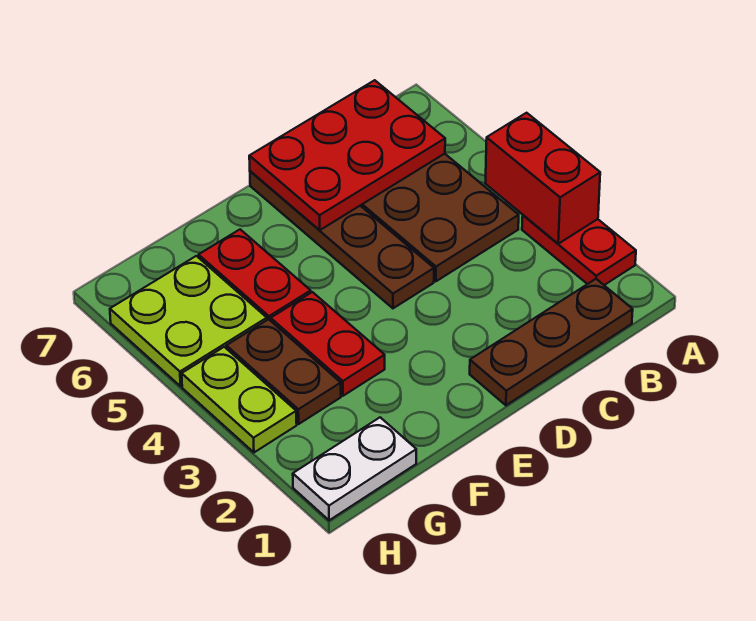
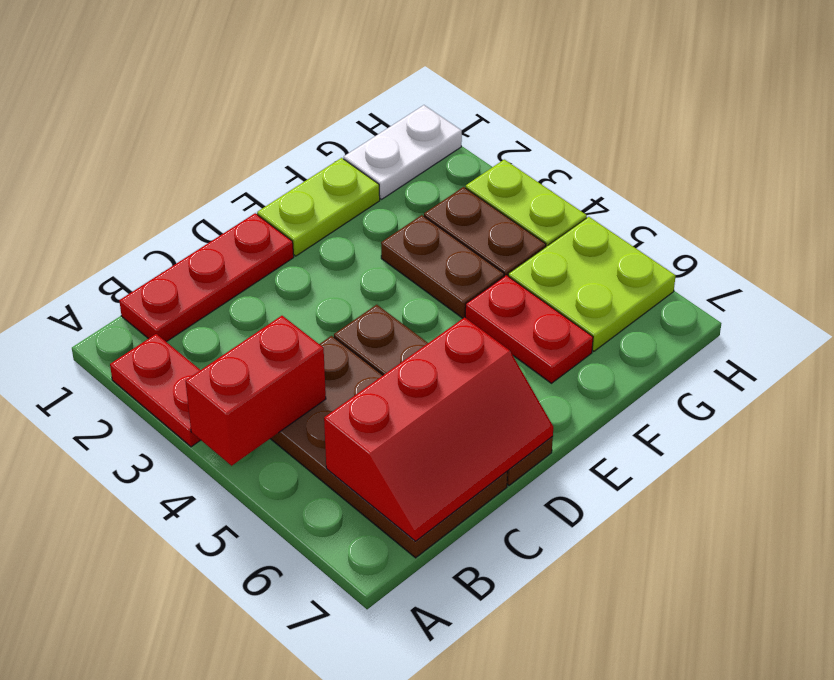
red 1x2 brick [485,113,600,244] -> red 1x2 brick turned to [185,316,326,466]
brown 1x3 plate [470,279,633,405] -> red 1x3 plate [119,213,294,342]
red 2x3 plate [249,80,445,230] -> red 2x3 slope [324,317,553,541]
none -> lime 1x2 plate [257,158,380,256]
red 1x2 plate [271,292,385,396] -> brown 1x2 plate [381,215,504,318]

